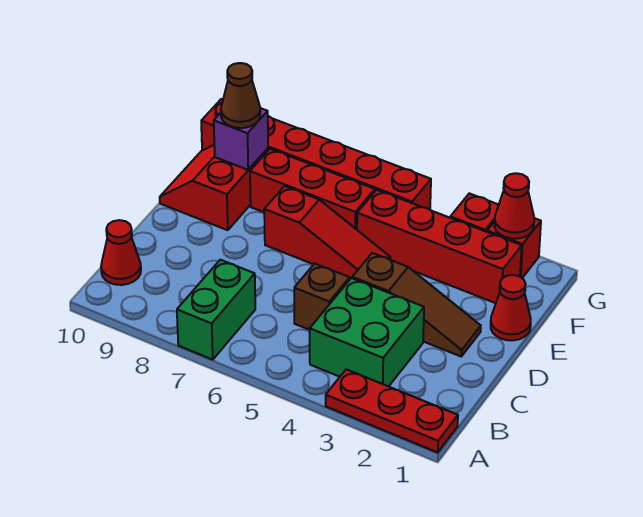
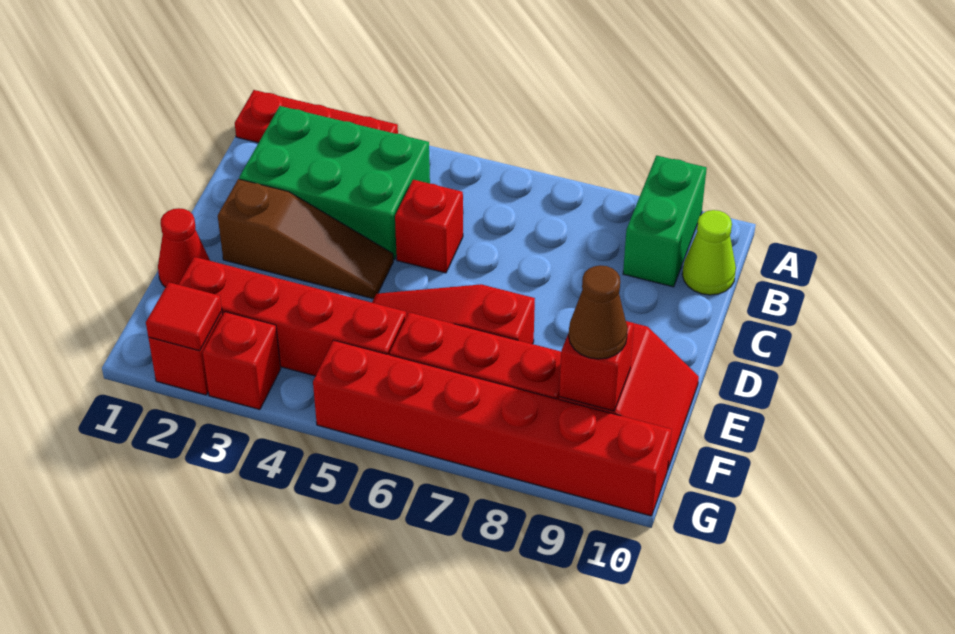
green 1x2 brick [177,260,255,360] -> green 1x2 brick moved to [623,155,707,287]
green 2x2 brick [310,278,424,387] -> green 2x3 brick [239,106,430,260]
red 1x1 cone [101,220,141,285] -> lime 1x1 cone [682,210,736,295]
brown 1x1 brick [294,264,350,330] -> red 1x1 brick [395,180,463,273]
brown 1x3 slope [352,253,481,356] -> brown 1x3 slope turned to [218,179,393,299]
purple 1x1 brick [214,108,268,170] -> red 1x1 brick [559,321,634,411]
red 1x1 cone [495,173,534,239] -> red 1x1 tile [146,282,222,351]

